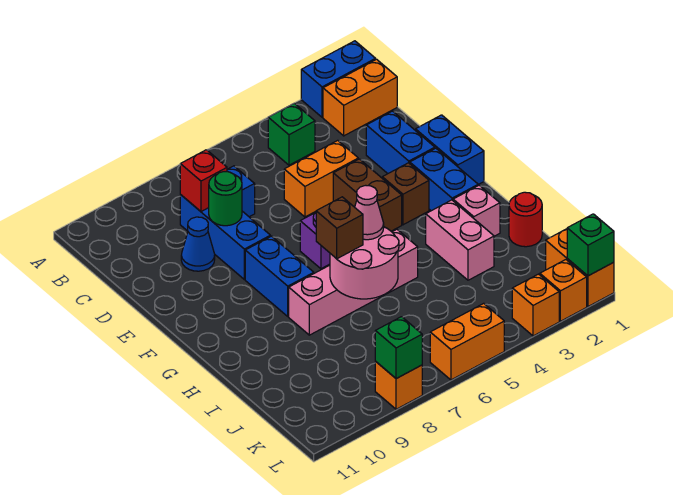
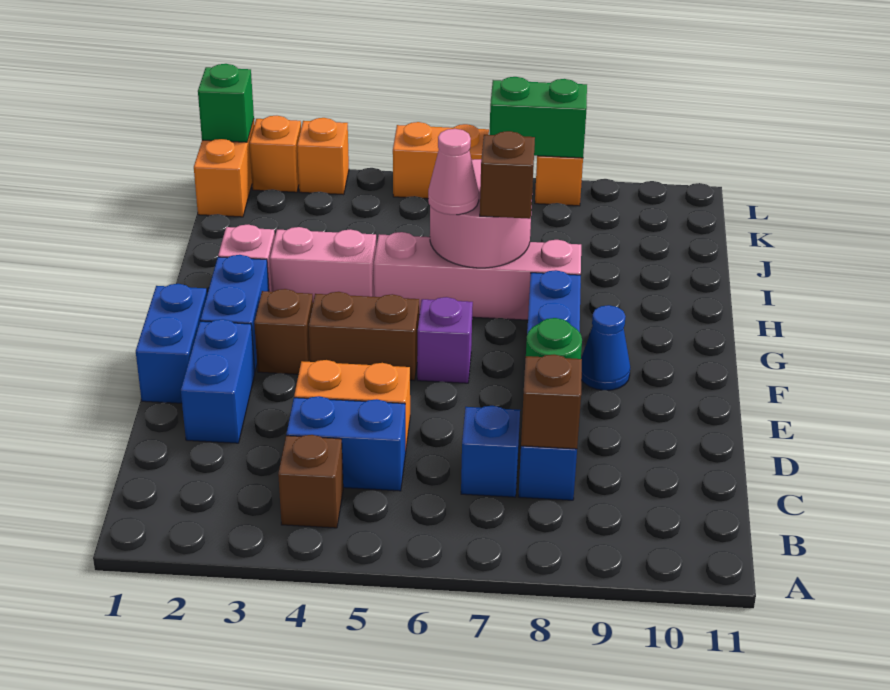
blue 1x2 brick [301,41,376,117] -> blue 1x2 brick moved to [286,396,406,491]
orange 1x2 brick [323,59,397,136] -> none
green 1x1 brick [268,103,315,165] -> brown 1x1 brick [278,435,343,528]
red 1x1 brick [180,150,227,212] -> brown 1x1 brick [521,355,582,449]
blue 1x1 cone [181,217,215,271] -> blue 1x1 cone moved to [581,305,630,390]
brown 1x2 brick [333,159,402,231] -> brown 1x2 brick turned to [309,292,419,381]
pink 1x2 brick [426,200,494,280] -> pink 1x2 brick turned to [270,227,376,301]
red 1x1 round brick [509,192,542,247] -> none
green 1x1 brick [375,317,422,379] -> green 1x2 brick [489,77,587,158]

